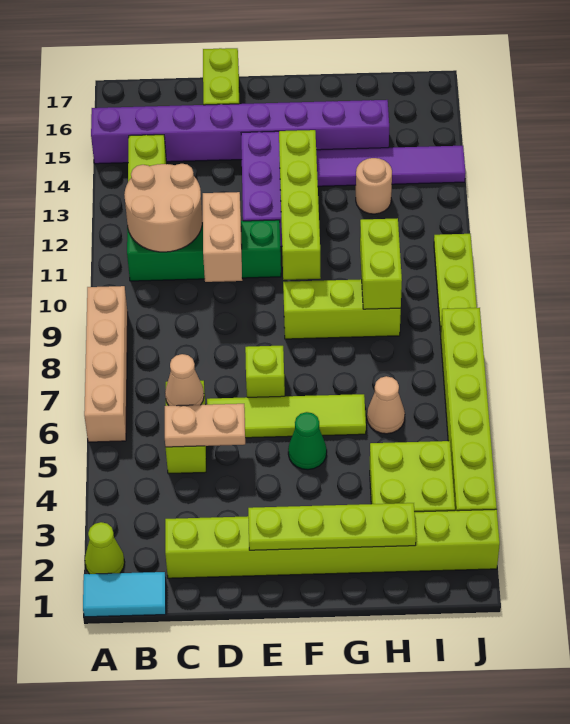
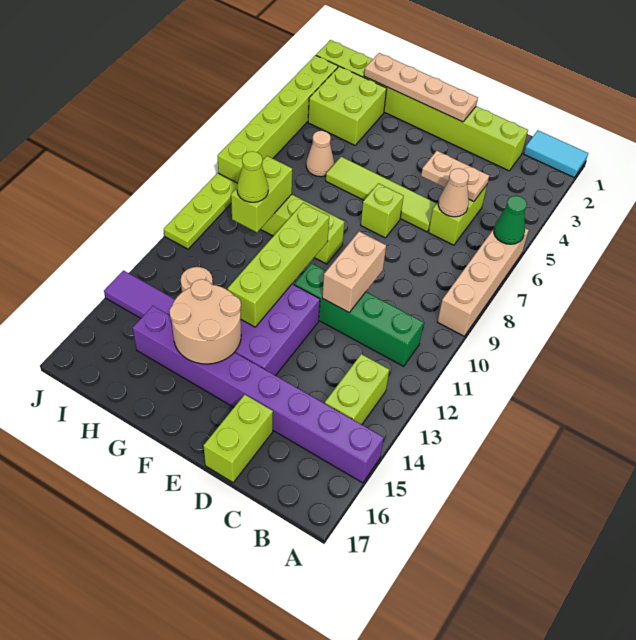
lime 1x1 cone [85,522,125,574] -> lime 1x1 cone moved to [237,151,268,202]
tan 2x2 round brick [124,164,203,252] -> tan 2x2 round brick moved to [169,279,241,364]
lime 1x4 plate [248,503,416,550] -> tan 1x4 plate [364,53,478,122]
green 1x1 cone [288,412,327,470] -> green 1x1 cone moved to [494,196,527,244]

